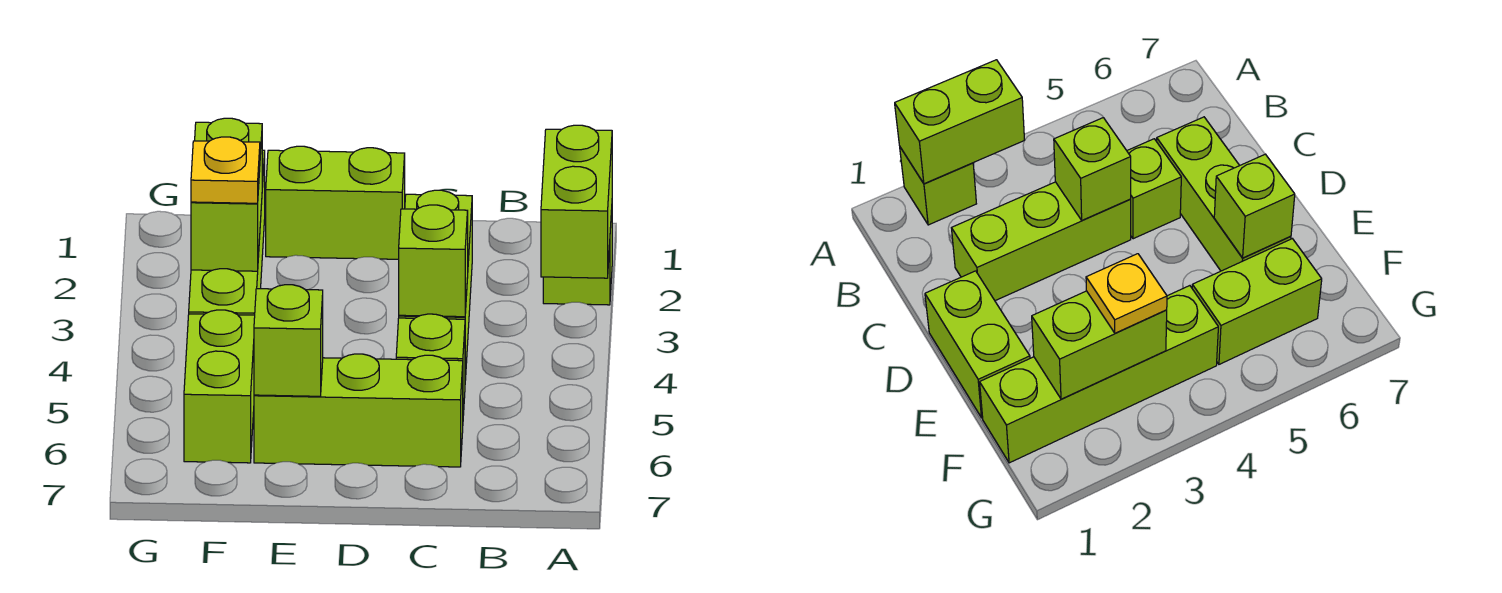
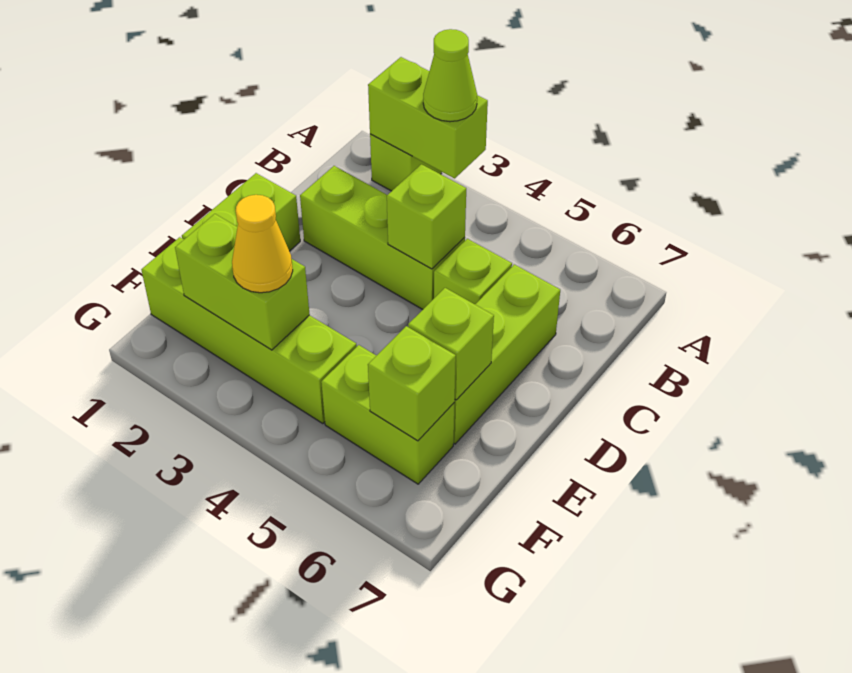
none -> lime 1x1 cone [423,29,477,122]
yellow 1x1 plate [191,137,260,203] -> yellow 1x1 cone [232,195,293,293]
none -> lime 1x1 brick [368,326,456,441]

